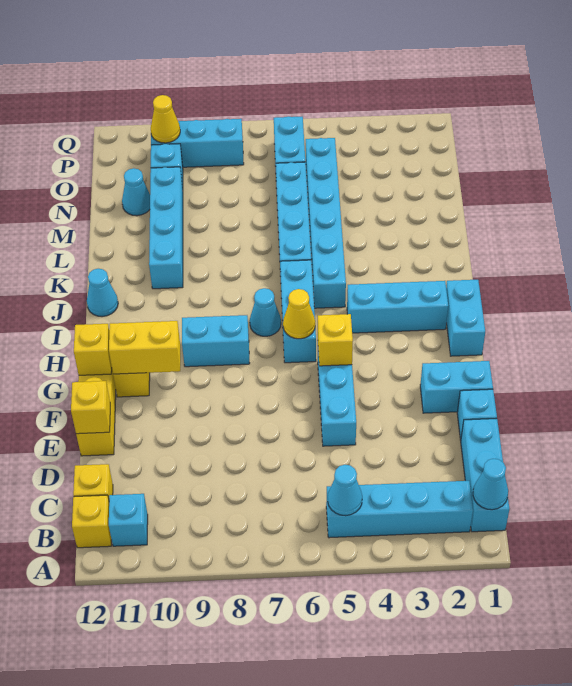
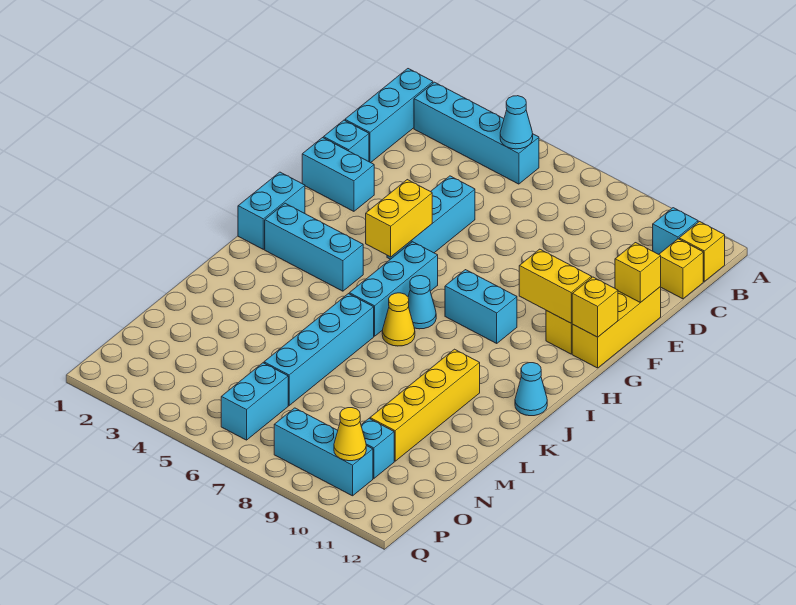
cyan 1x1 cone [473,459,508,510] -> none
yellow 1x1 brick [318,314,353,366] -> yellow 1x2 brick [366,180,432,257]
yellow 1x1 cone [283,289,315,339] -> yellow 1x1 cone moved to [382,293,415,346]
cyan 1x6 brick [306,138,346,308] -> none
cyan 1x4 brick [149,167,183,289] -> yellow 1x4 brick [370,349,480,461]
cyan 1x1 cone [122,168,150,216] -> none

